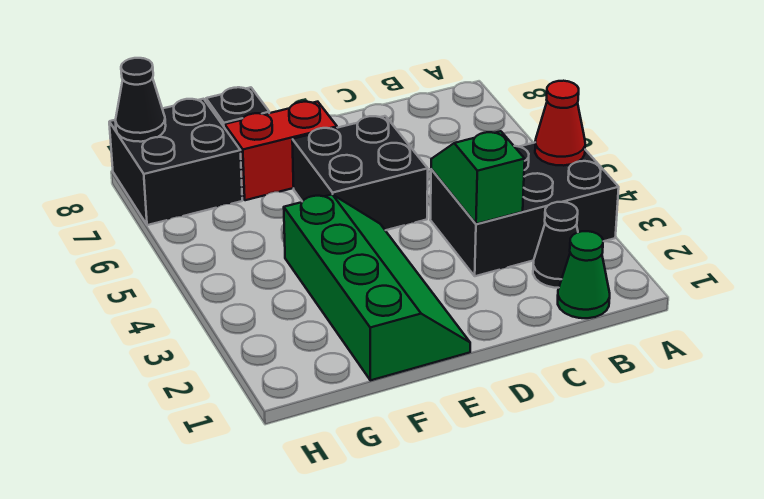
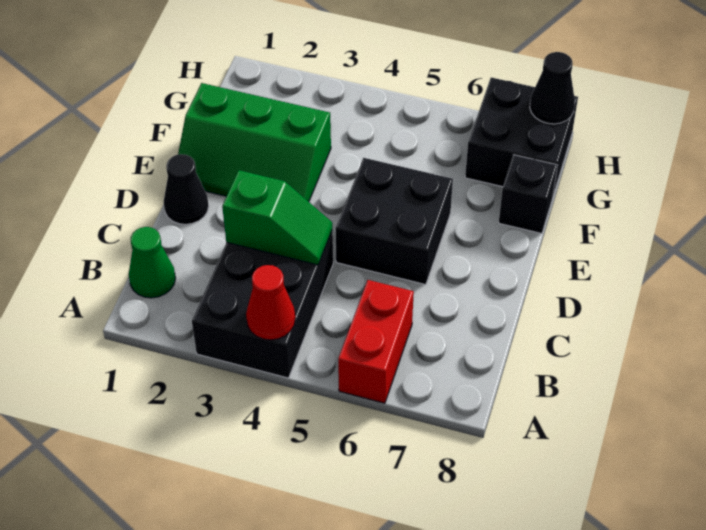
black 1x1 cone [533,202,578,288] -> black 1x1 cone moved to [164,154,209,224]
green 2x4 slope [284,194,470,380] -> green 2x3 slope [178,83,331,202]
red 1x2 brick [225,102,337,200] -> red 1x2 brick moved to [338,280,414,403]

